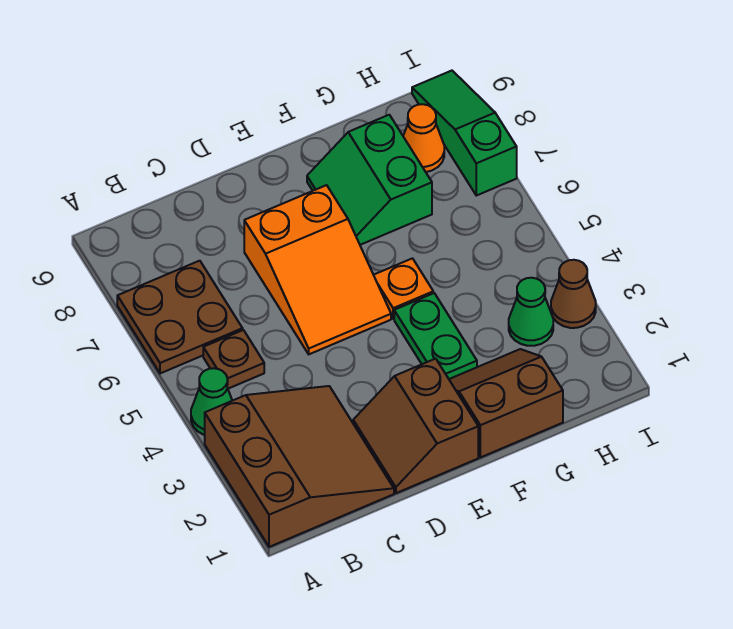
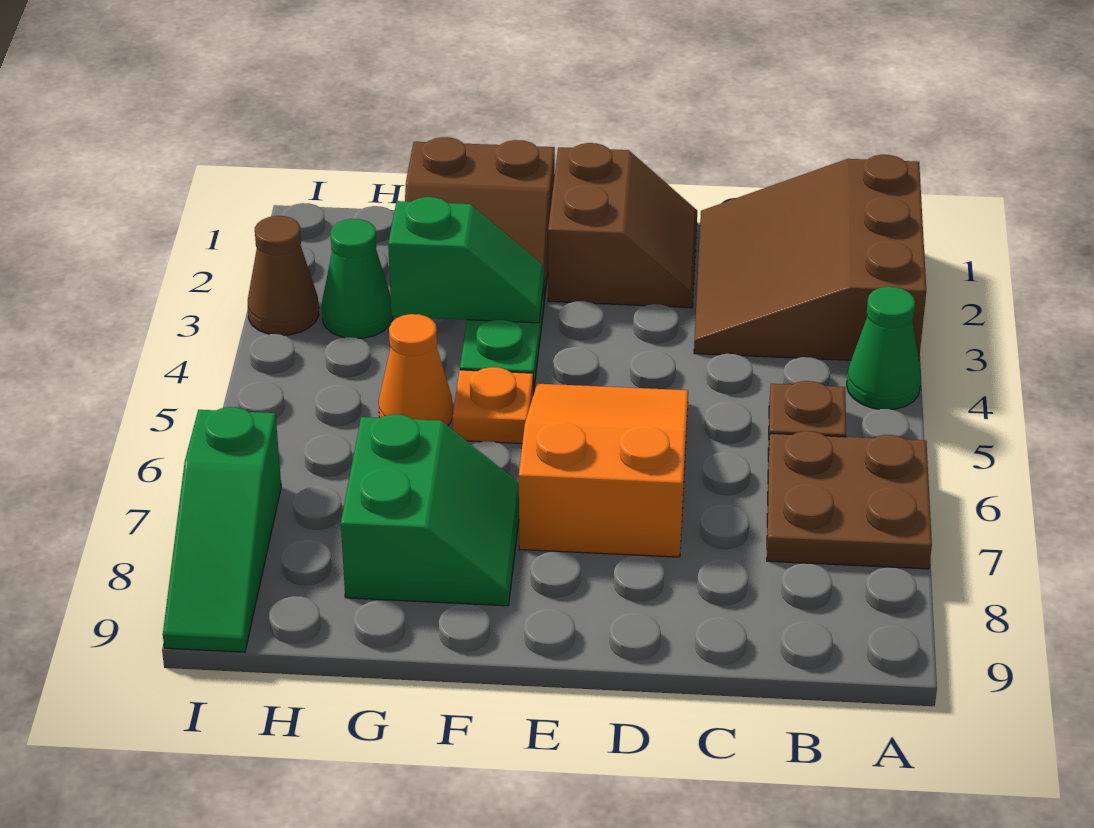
none -> green 1x2 slope [388,197,544,323]
orange 1x1 cone [403,104,444,172] -> orange 1x1 cone moved to [379,314,453,426]

